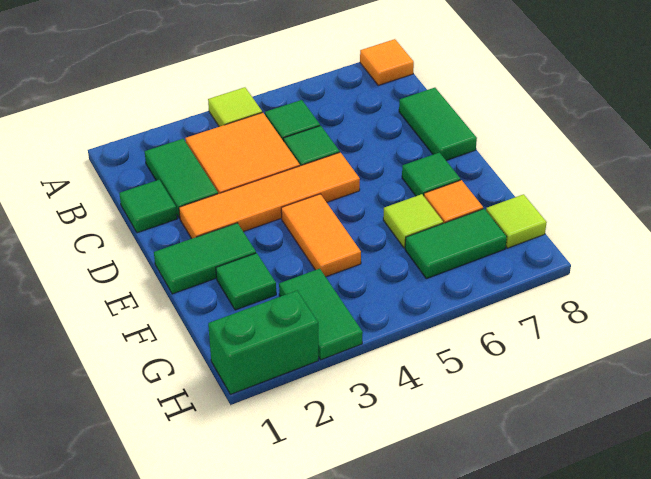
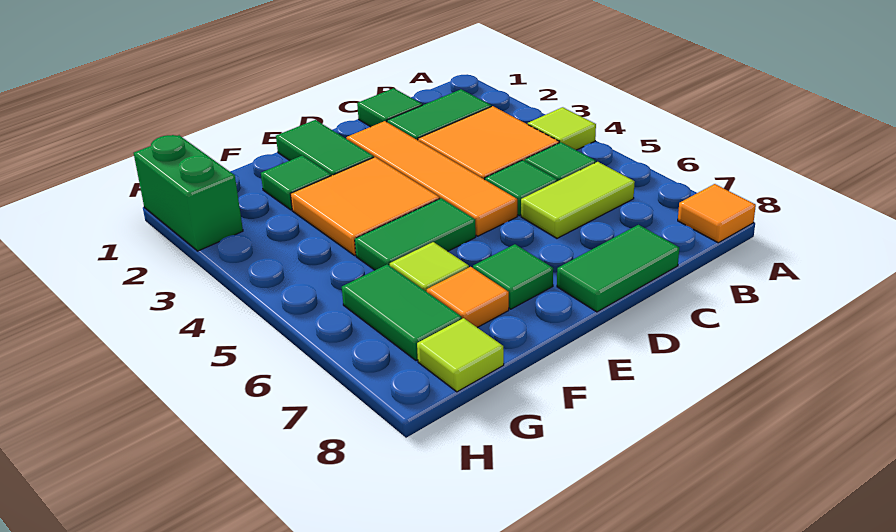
none -> lime 1x2 tile [521,162,635,238]
orange 1x2 tile [281,194,361,277] -> orange 2x2 tile [290,157,440,255]
green 1x2 tile [279,269,363,360] -> green 1x2 tile moved to [355,198,476,270]

